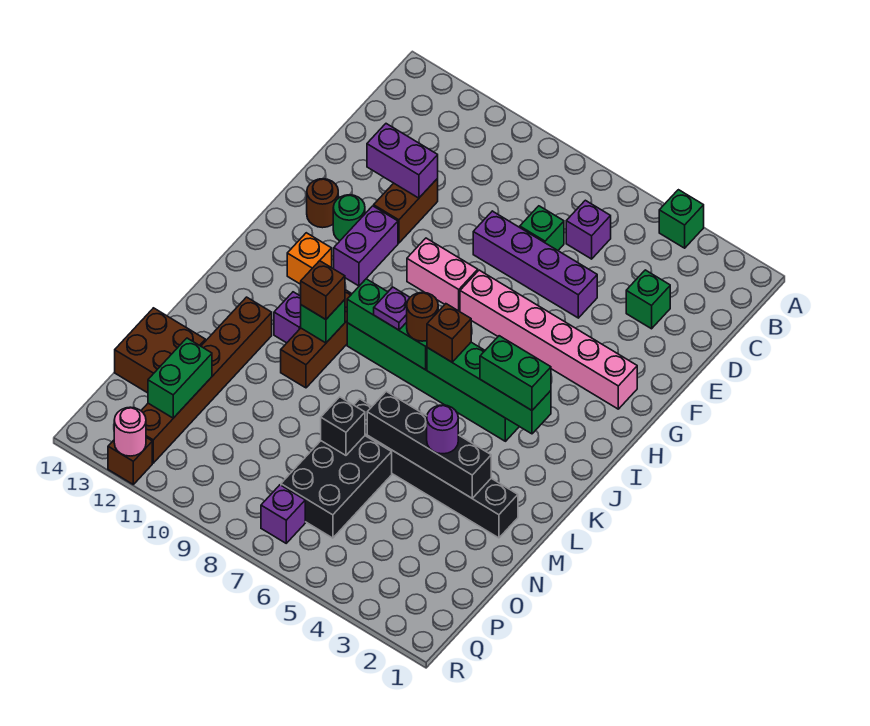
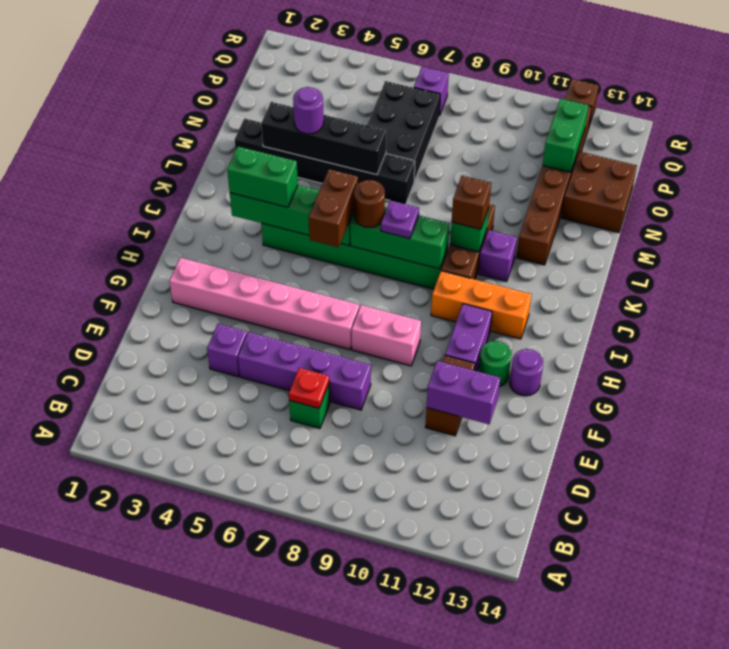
green 1x1 brick [659,190,704,248] -> none
purple 1x1 brick [566,200,611,259] -> purple 1x1 brick moved to [207,324,247,377]
green 1x1 brick [626,270,670,329] -> none
none -> red 1x1 plate [289,368,329,408]
brown 1x1 round brick [307,179,338,228] -> purple 1x1 round brick [510,349,543,396]
orange 1x1 brick [287,233,332,284] -> orange 1x3 brick [431,271,532,339]
brown 1x1 brick [427,304,471,362] -> brown 1x2 brick [309,169,358,247]
black 1x1 brick [321,397,365,455] -> none
pink 1x1 round brick [114,407,146,456] -> none

